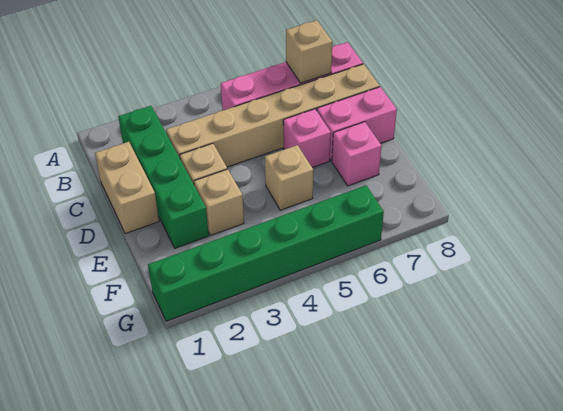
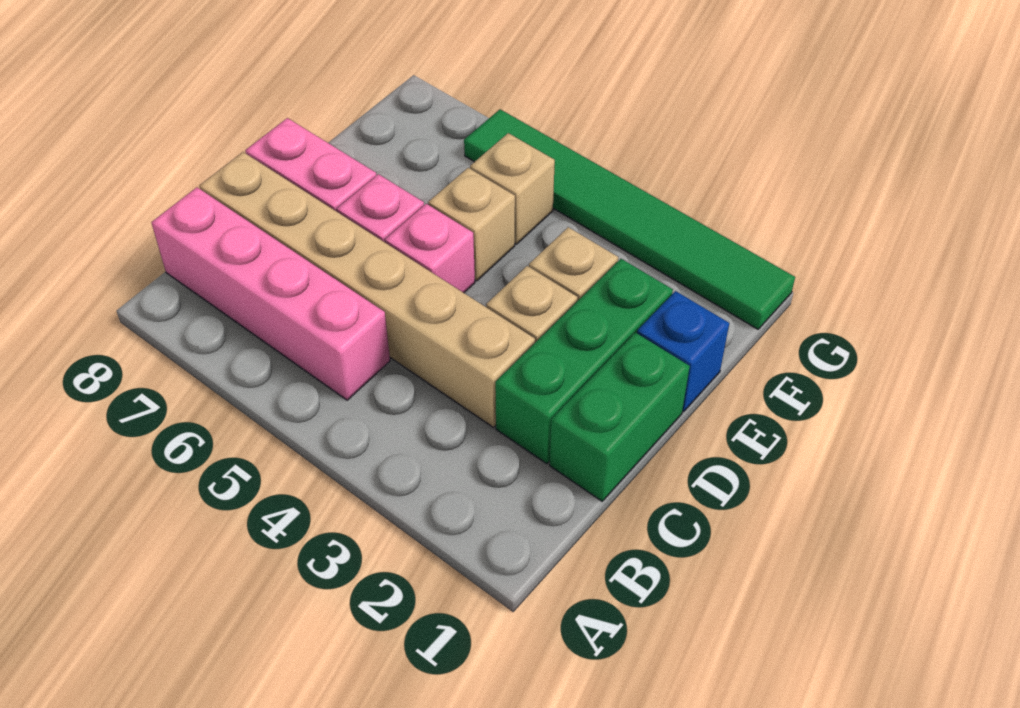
green 1x4 brick [118,106,209,248] -> green 1x3 brick [495,259,673,464]
tan 1x1 brick [286,20,332,83] -> tan 1x1 brick moved to [470,133,555,244]
tan 1x2 brick [95,142,159,234] -> green 1x2 brick [550,333,690,501]
none -> blue 1x1 brick [637,291,729,412]
pink 1x1 brick [332,122,382,186] -> pink 1x1 brick moved to [385,204,475,293]
green 1x6 brick [148,185,384,321] -> green 1x6 tile [464,109,795,329]

